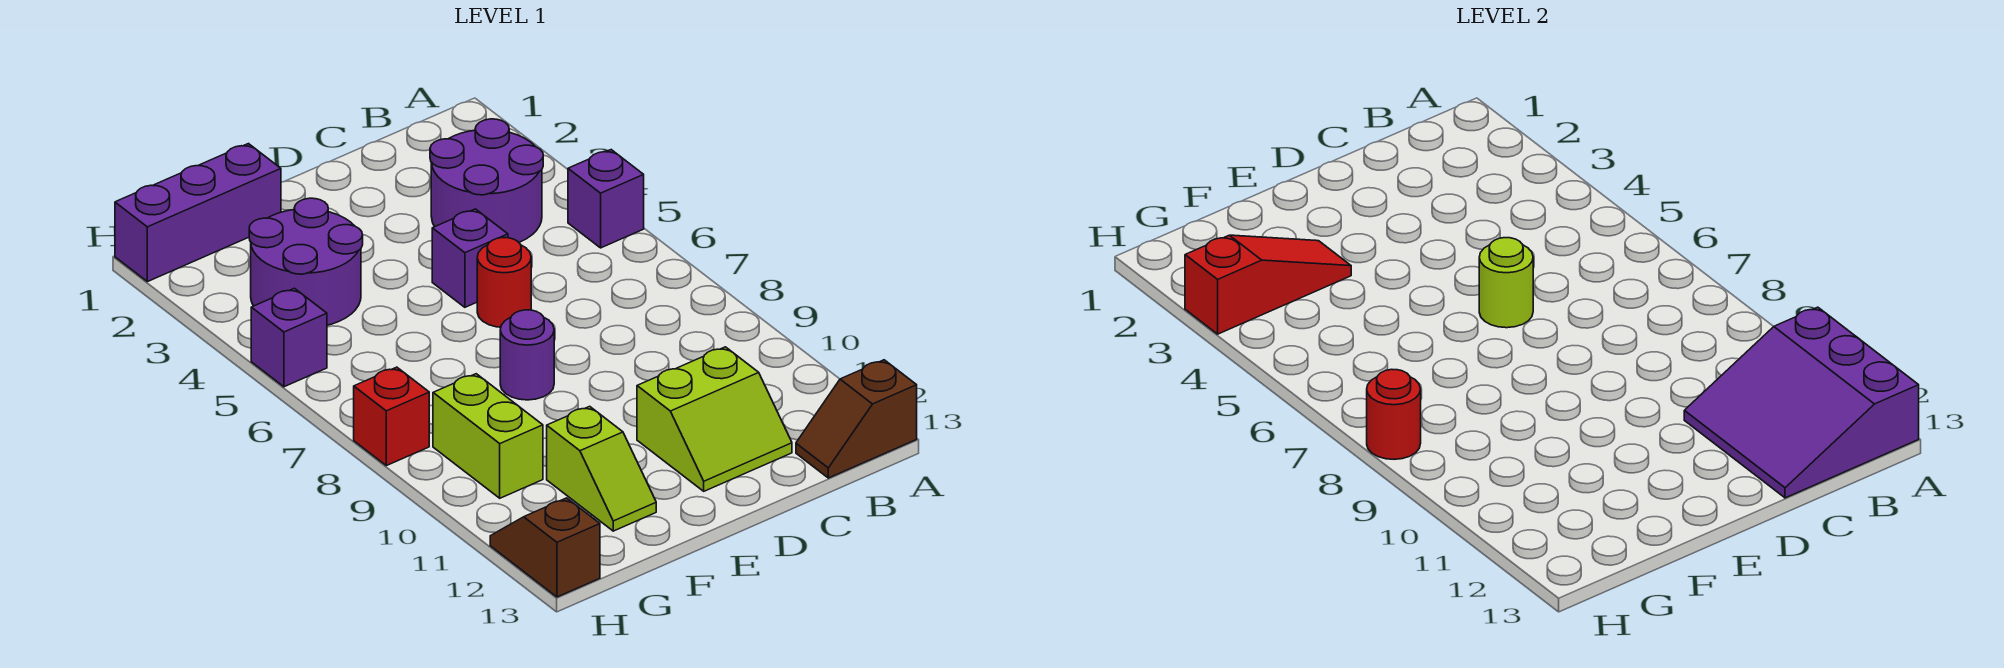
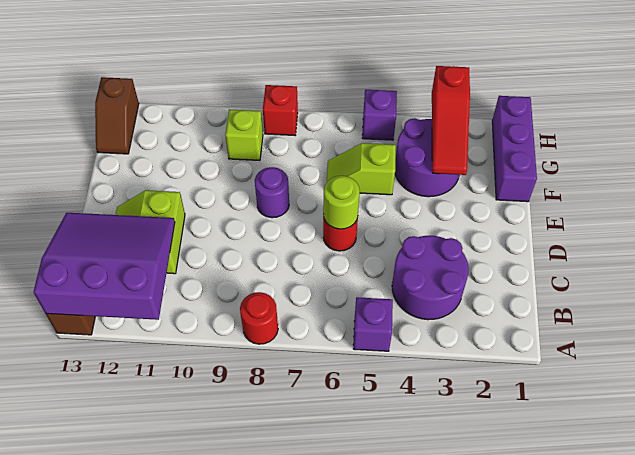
purple 1x1 brick [432,209,508,307] -> none
lime 1x2 slope [547,406,656,531] -> lime 1x2 slope moved to [327,143,396,195]
lime 1x2 brick [433,374,543,498] -> lime 1x1 brick [225,109,263,160]
red 1x1 round brick [1367,369,1421,459] -> red 1x1 round brick moved to [240,292,278,344]
brown 1x2 slope [490,498,600,597] -> brown 1x2 slope turned to [95,77,139,154]

